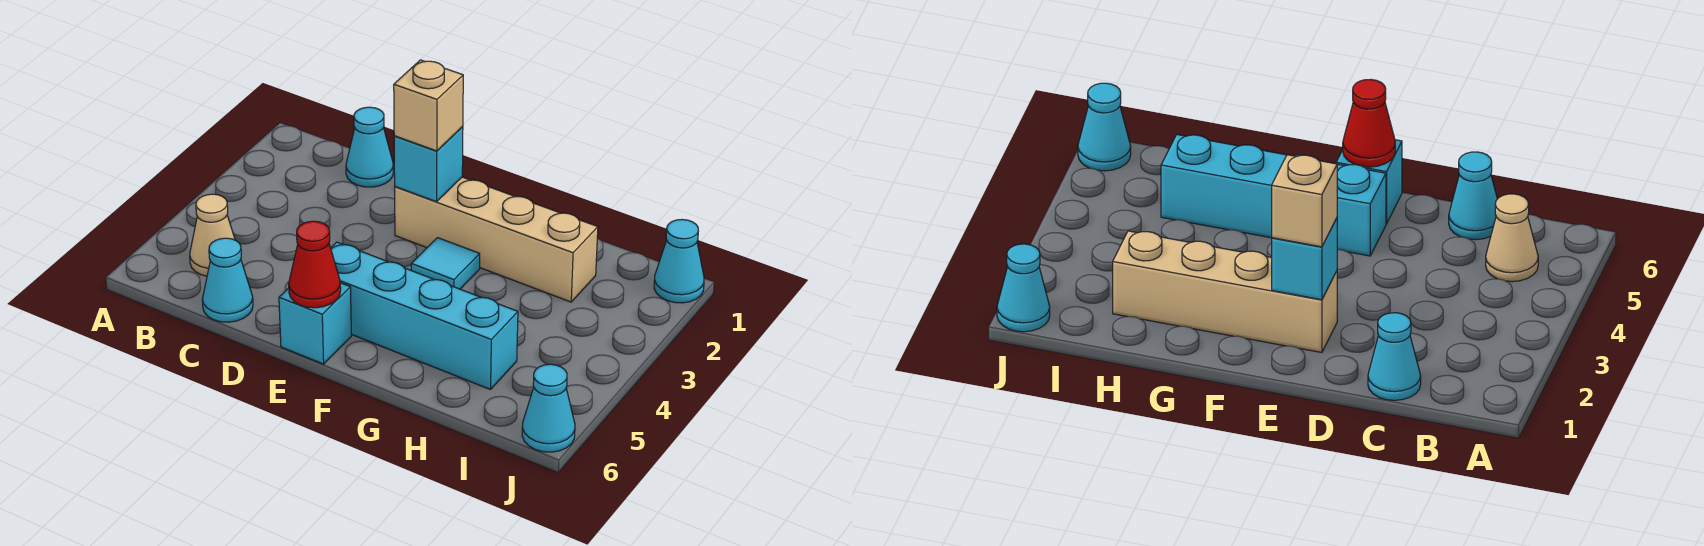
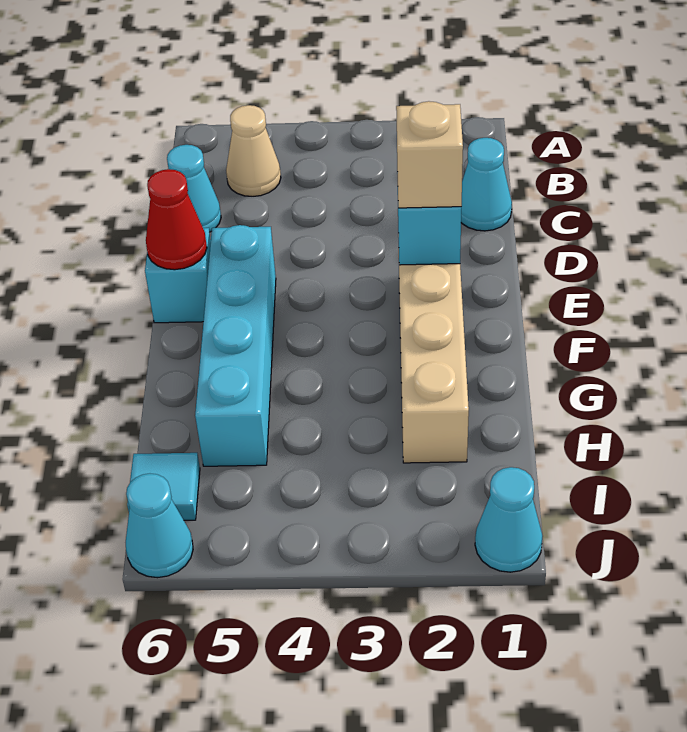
cyan 1x1 tile [411,238,480,289] -> cyan 1x1 tile moved to [127,453,200,520]

